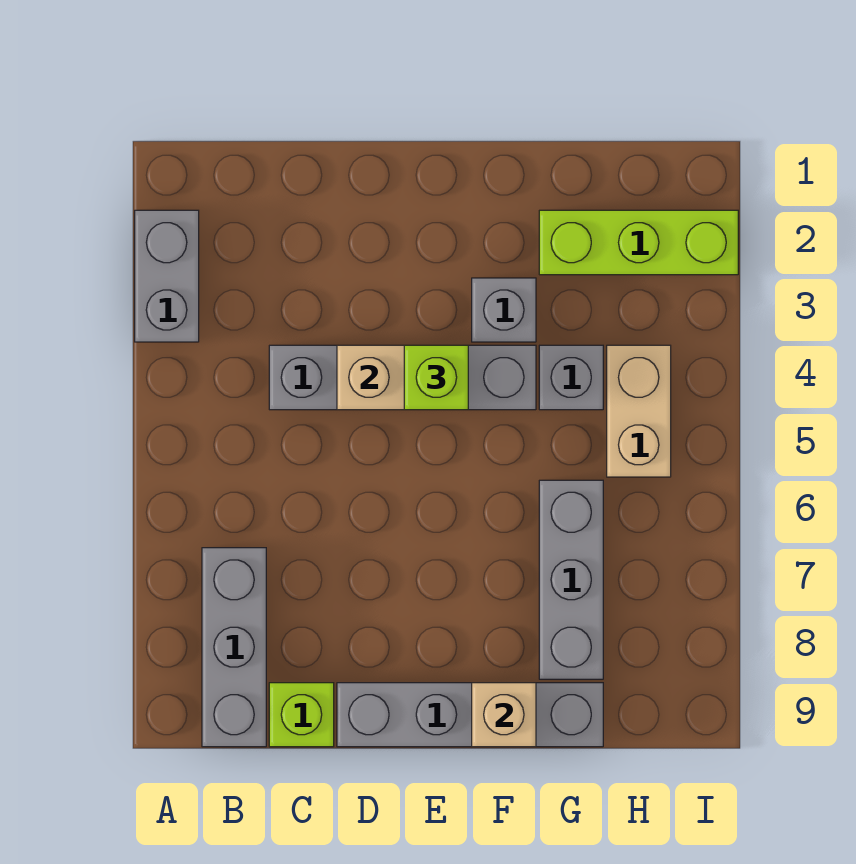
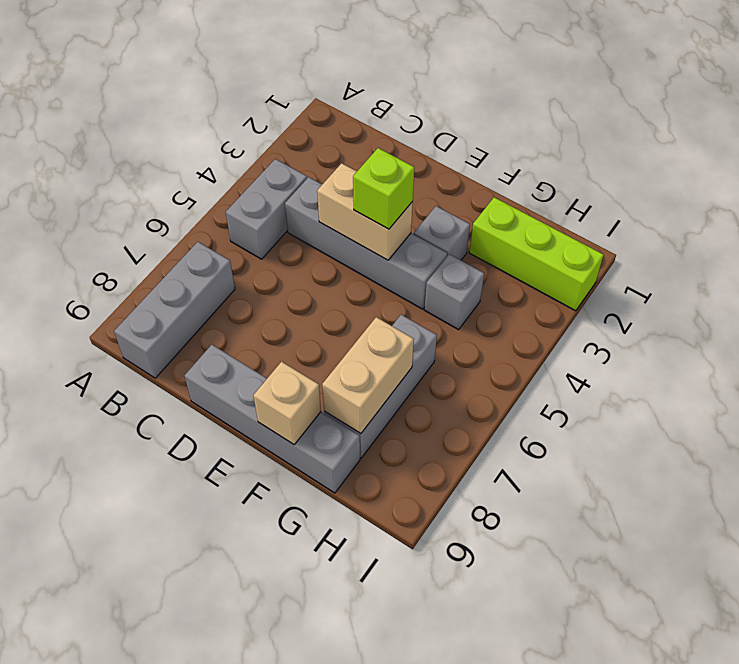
grey 1x2 brick [135,210,199,342] -> grey 1x2 brick moved to [226,159,307,259]
lime 1x1 brick [269,683,334,747] -> none
tan 1x2 brick [607,345,671,477] -> tan 1x2 brick moved to [322,317,414,434]

